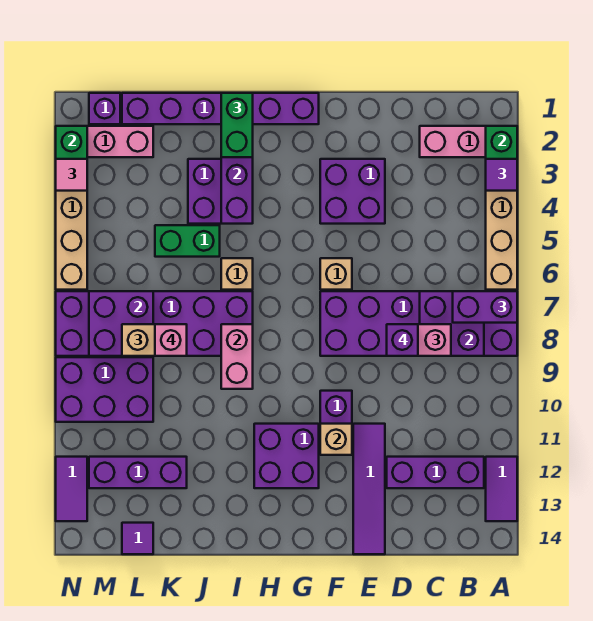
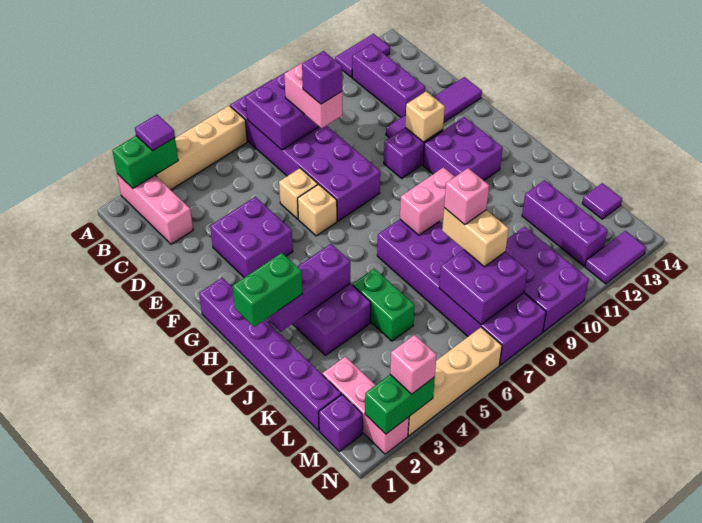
purple 1x2 brick [453,291,517,323] -> none
tan 1x1 brick [221,258,253,290] -> tan 1x1 brick moved to [279,168,318,219]
pink 1x1 tile [56,159,87,191] -> pink 1x1 brick [390,335,437,394]

